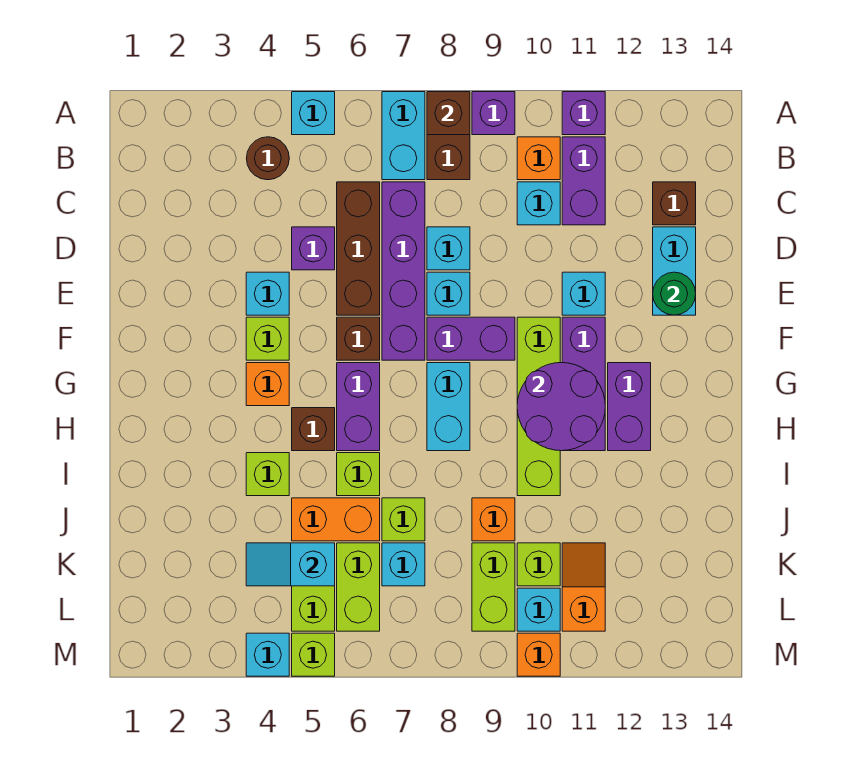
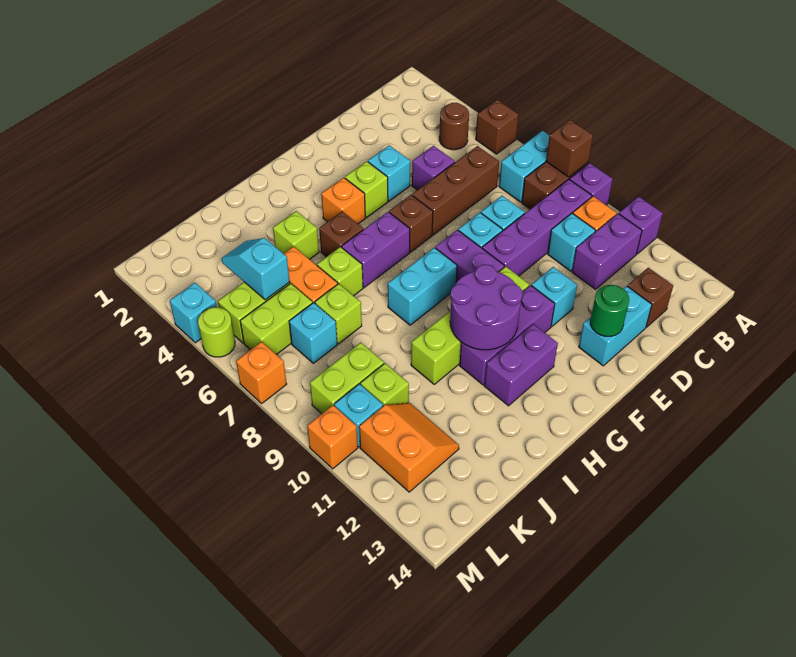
cyan 1x1 brick [292,92,335,135] -> brown 1x1 brick [476,100,519,154]
purple 1x4 brick [382,182,425,360] -> purple 1x4 brick moved to [482,179,592,276]
orange 1x1 brick [472,498,515,541] -> orange 1x1 brick moved to [236,342,286,403]
orange 1x2 slope [562,543,605,631] -> orange 2x2 slope [359,403,459,492]
lime 1x1 brick [292,633,335,676] -> lime 1x1 round brick [198,307,235,357]

